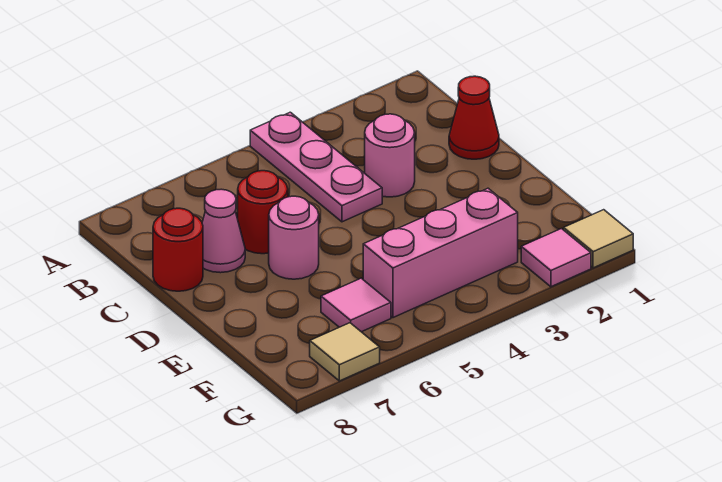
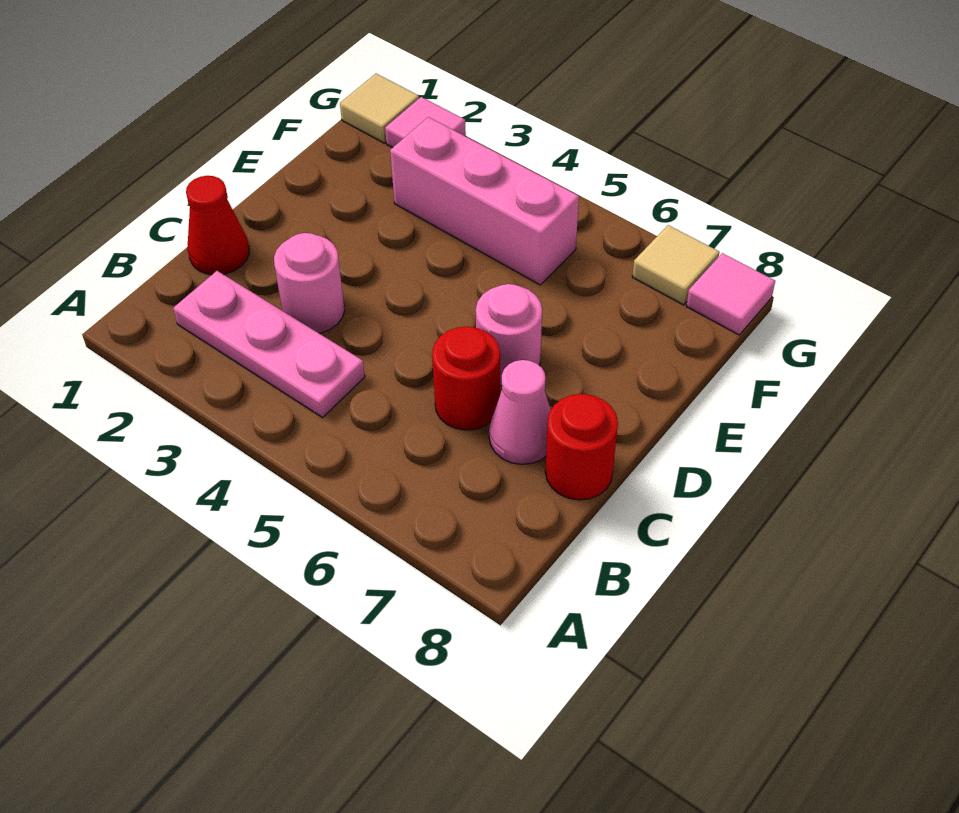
pink 1x3 plate [250,112,382,222] -> pink 1x3 plate turned to [173,271,365,418]
pink 1x1 tile [321,278,391,332] -> pink 1x1 tile moved to [686,253,775,335]

